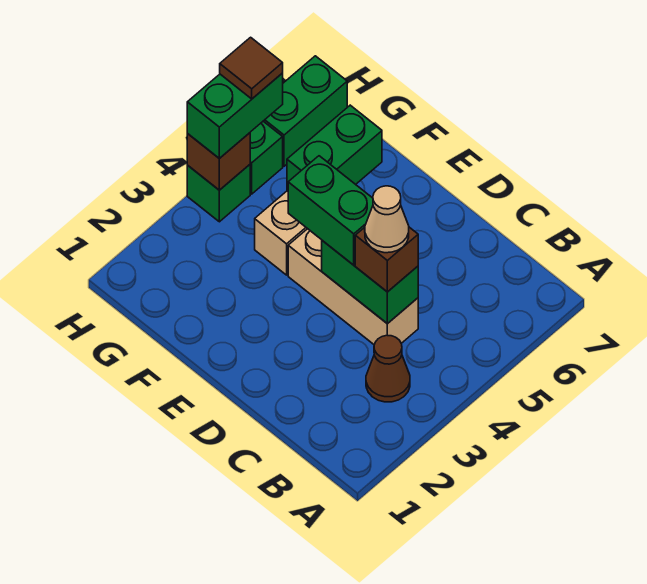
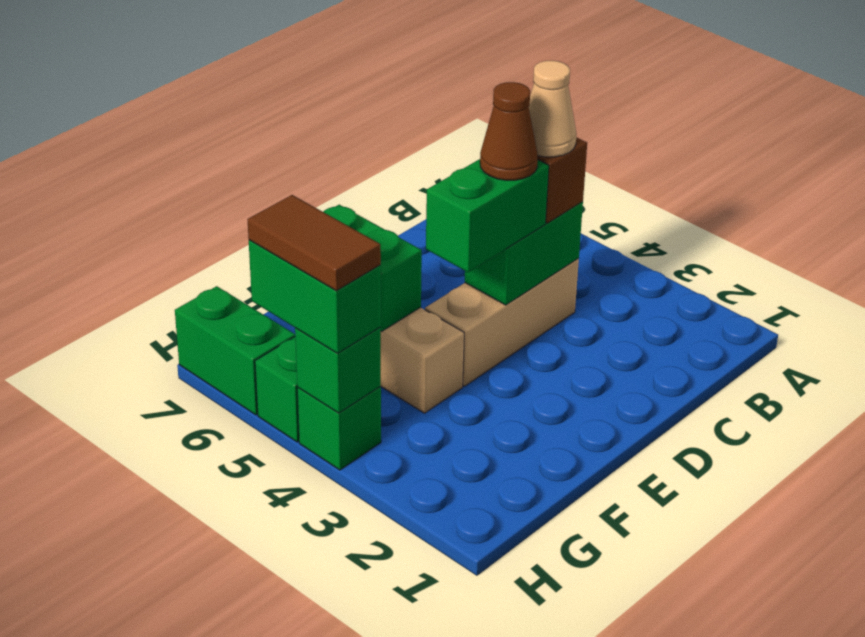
brown 1x1 cone [366,335,410,402] -> brown 1x1 cone moved to [480,82,538,180]
brown 1x1 brick [187,133,250,190] -> green 1x1 brick [295,328,381,413]
brown 1x1 tile [220,37,283,99] -> brown 1x2 tile [247,195,381,291]

